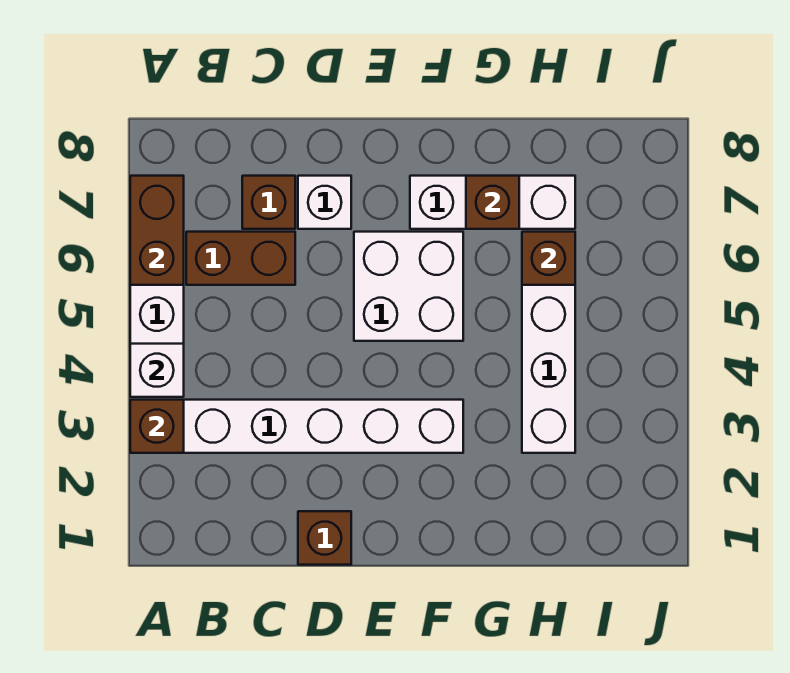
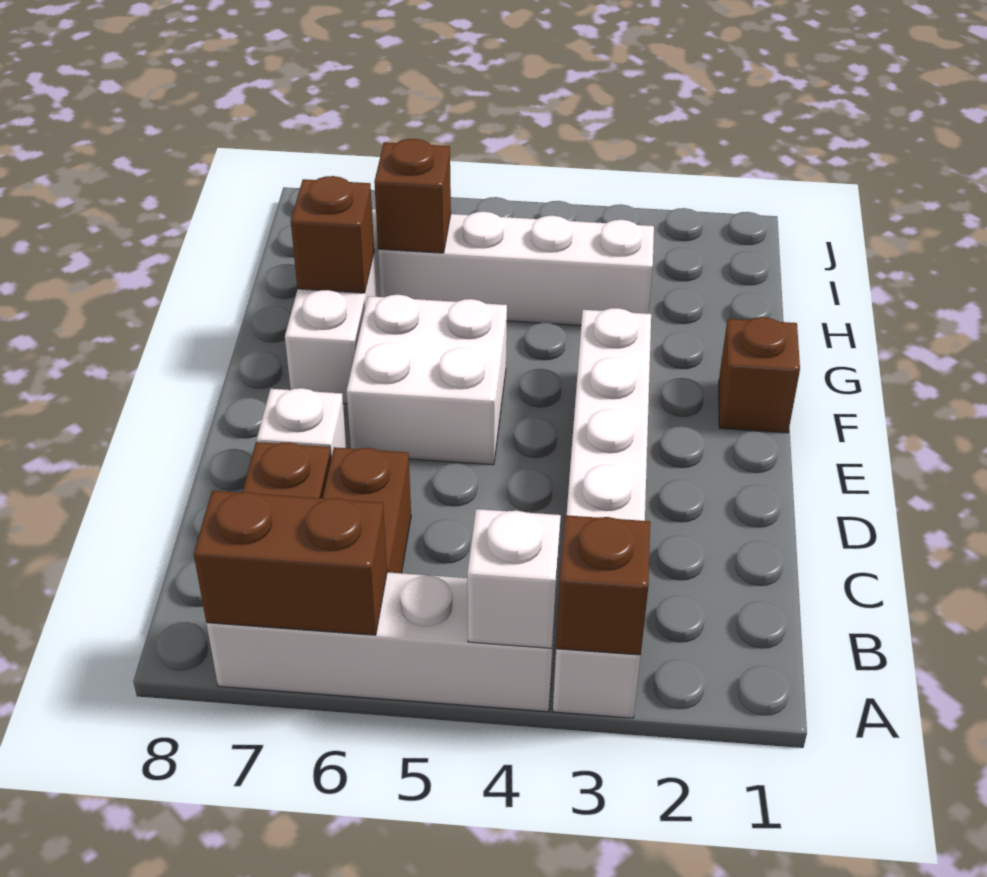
brown 1x1 brick [298,511,351,565] -> brown 1x1 brick moved to [719,317,800,433]

